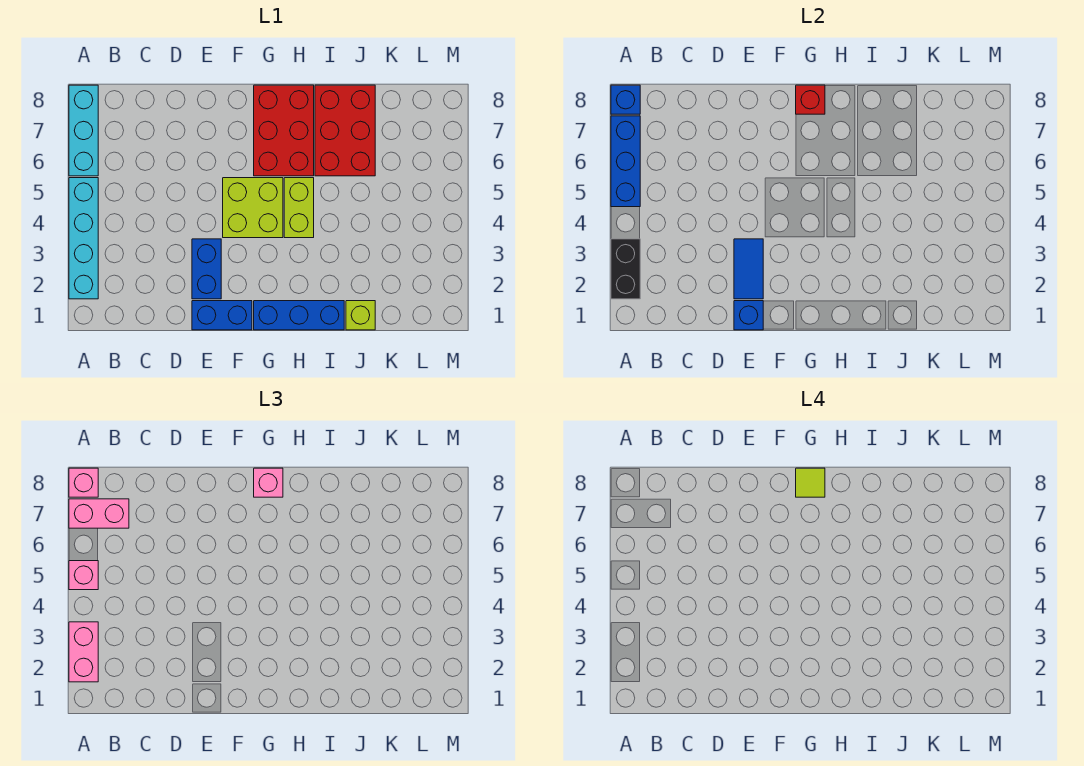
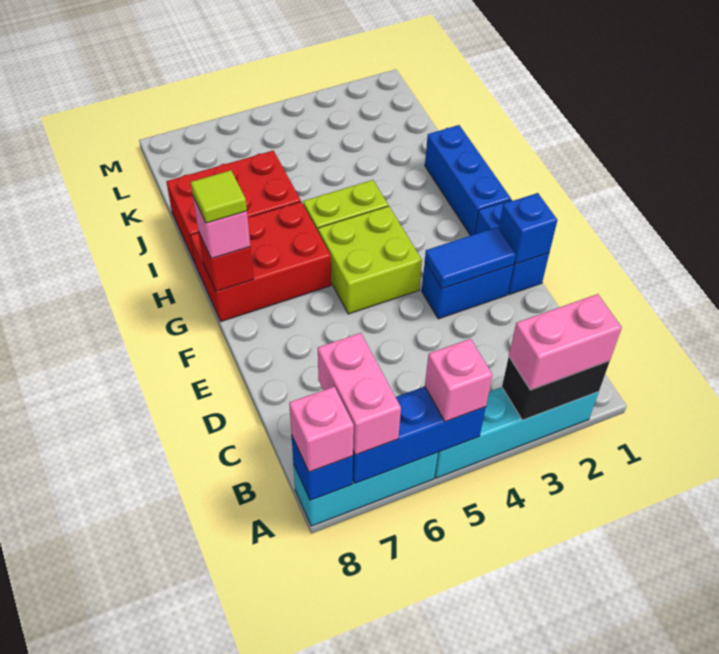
lime 1x1 brick [346,301,375,330] -> none

